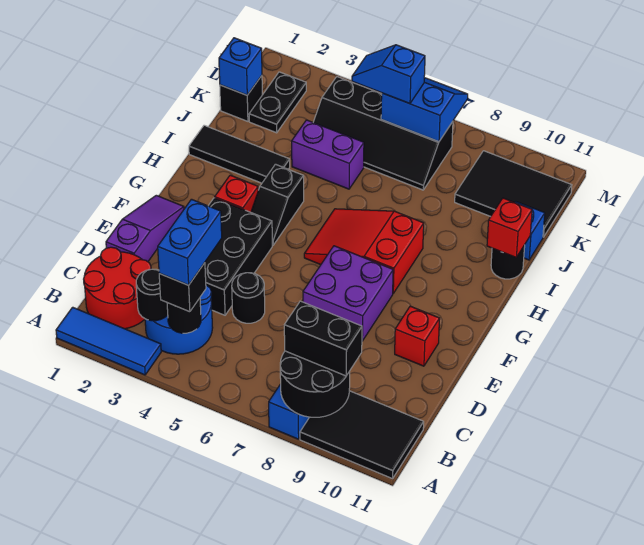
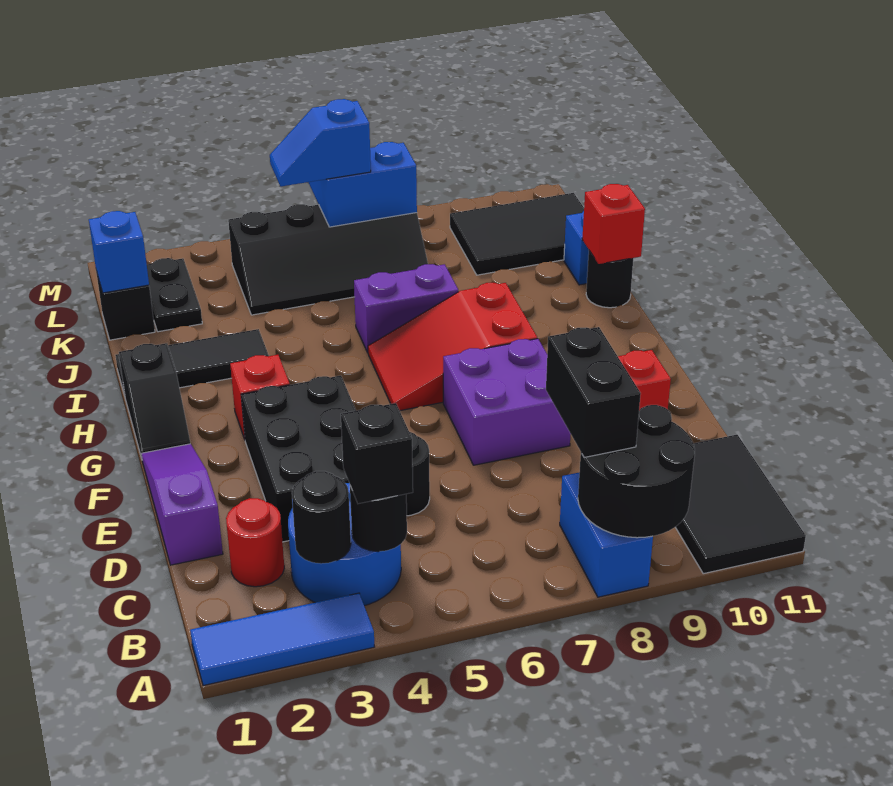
black 2x3 tile [300,391,424,479] -> black 2x3 tile turned to [676,435,806,574]
red 2x2 round brick [84,247,151,329] -> red 1x1 round brick [226,498,284,587]
blue 1x2 brick [158,199,222,285] -> none
black 1x2 brick [284,301,362,376] -> black 1x2 brick turned to [546,327,641,458]
black 1x2 slope [251,164,304,245] -> black 1x2 slope moved to [119,343,190,458]
purple 1x2 brick [292,120,364,189] -> purple 1x2 brick moved to [354,264,458,353]

